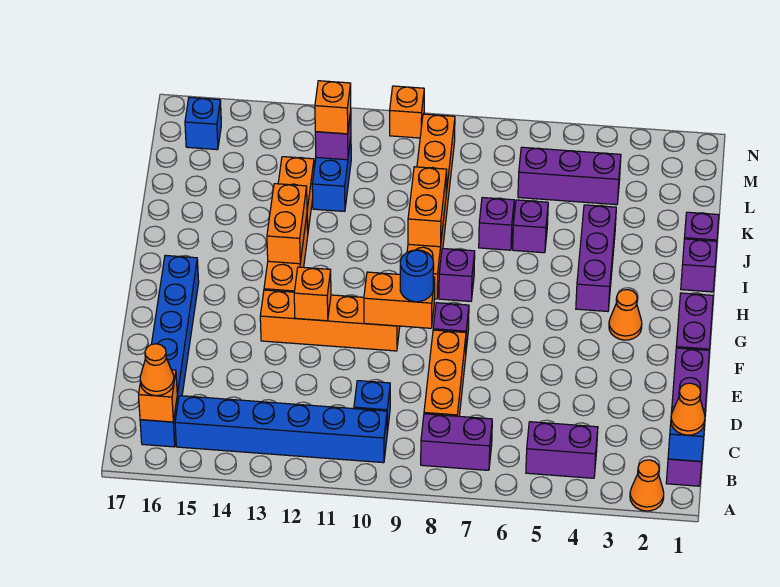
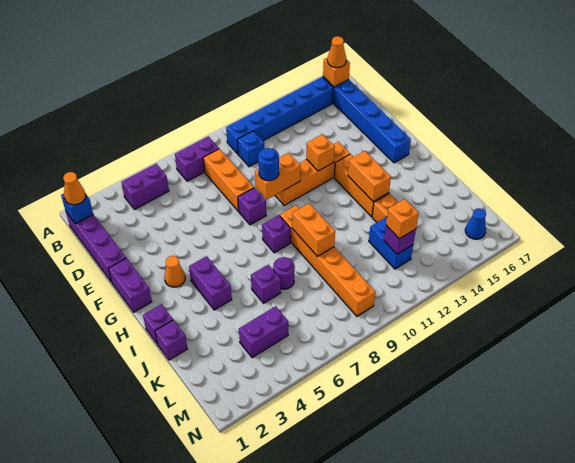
orange 1x1 cone [630,460,664,511] -> none
purple 1x3 brick [576,205,616,311] -> purple 1x2 brick [189,256,232,310]
purple 1x1 brick [479,198,514,250] -> purple 1x1 round brick [273,257,295,289]
purple 1x3 brick [518,147,621,205] -> purple 1x2 brick [239,306,288,358]
blue 1x1 brick [185,97,221,150] -> blue 1x1 cone [465,208,486,239]
orange 1x1 brick [390,86,424,138] -> none

